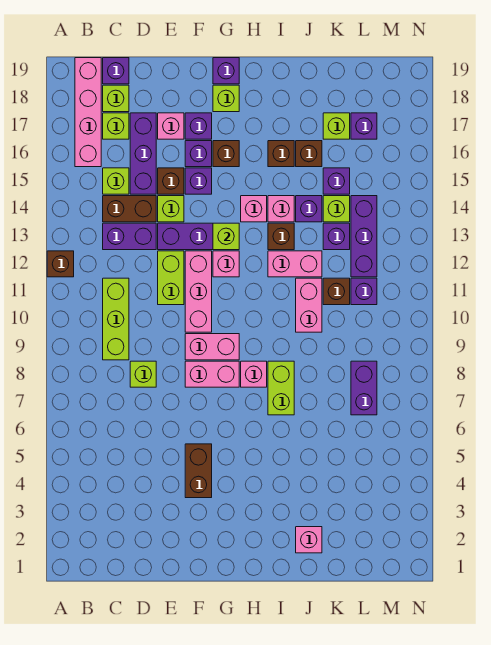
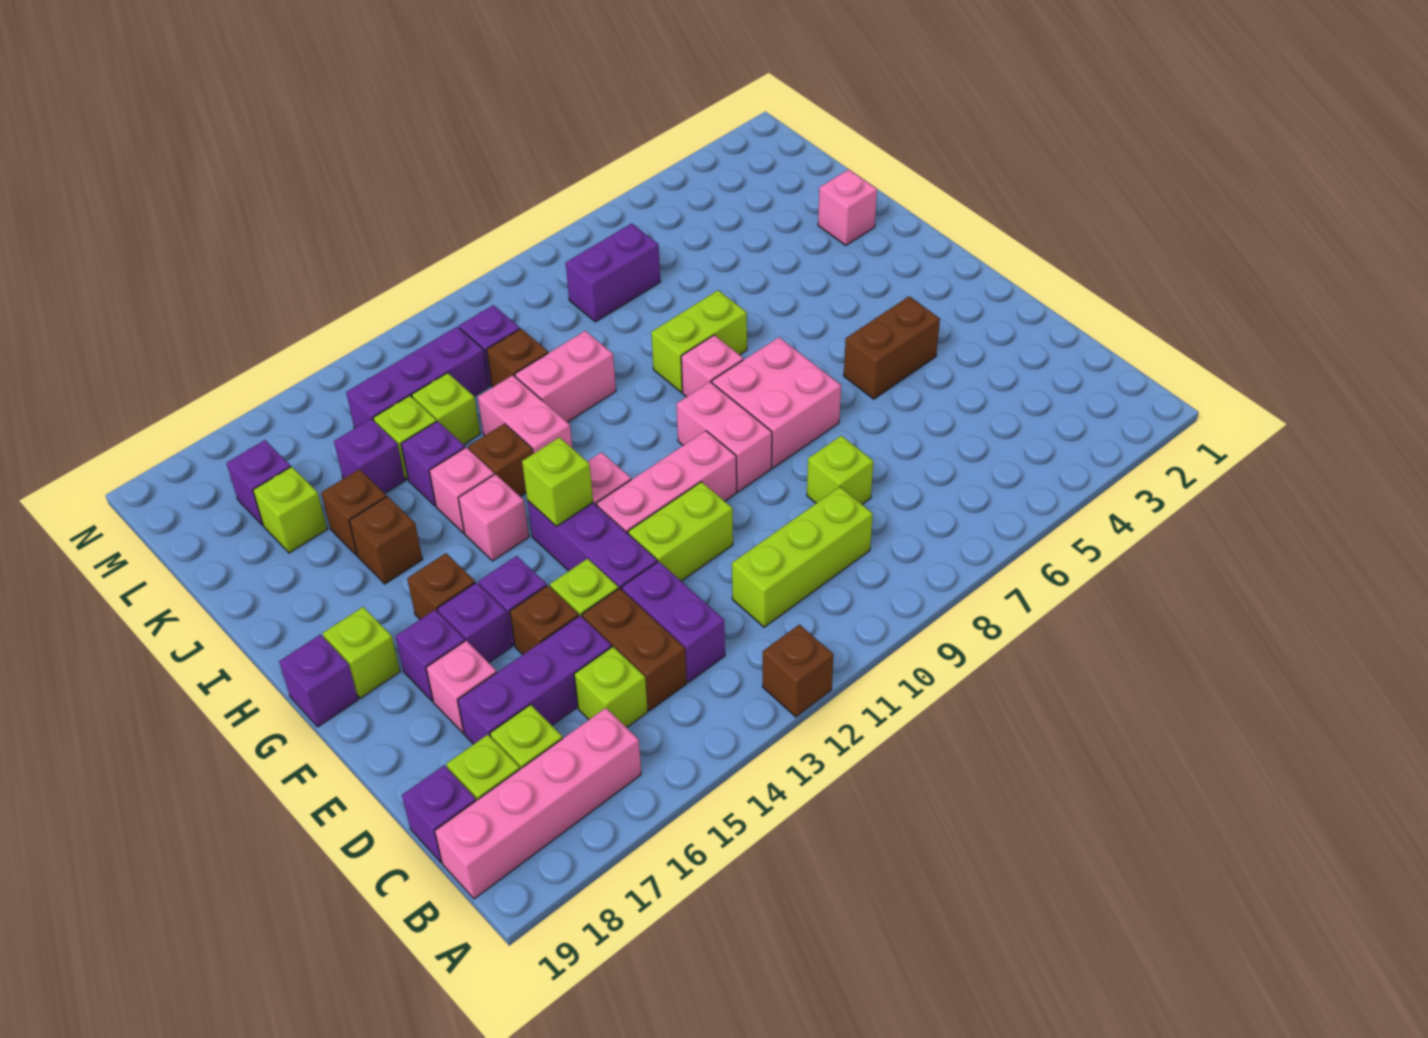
pink 1x2 brick [185,361,239,387] -> pink 2x2 brick [712,337,841,468]
purple 1x1 brick [323,223,350,250] -> lime 1x1 brick [412,373,480,445]

